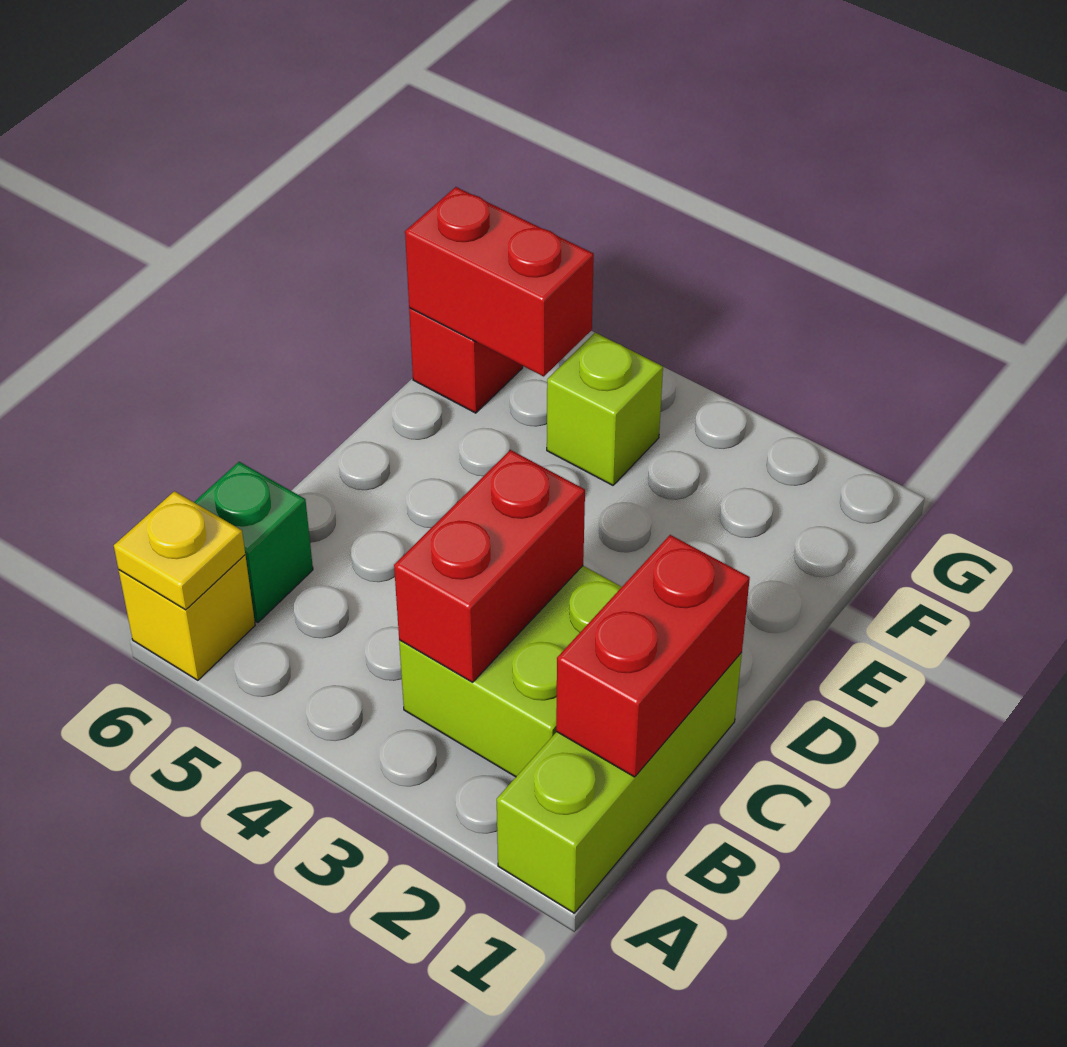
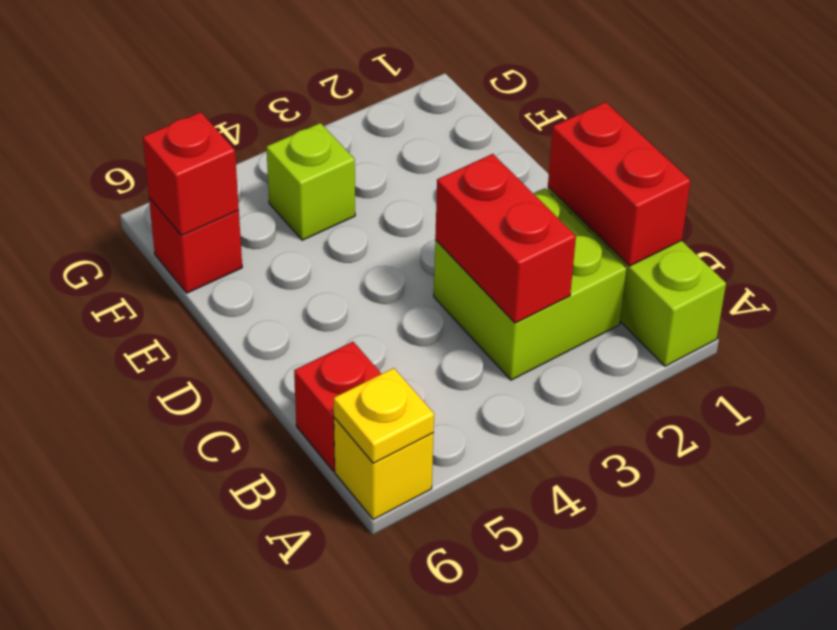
green 1x1 brick [194,462,313,622] -> red 1x1 brick [294,342,381,471]
red 1x2 brick [405,187,594,376] -> red 1x1 brick [143,112,239,235]

